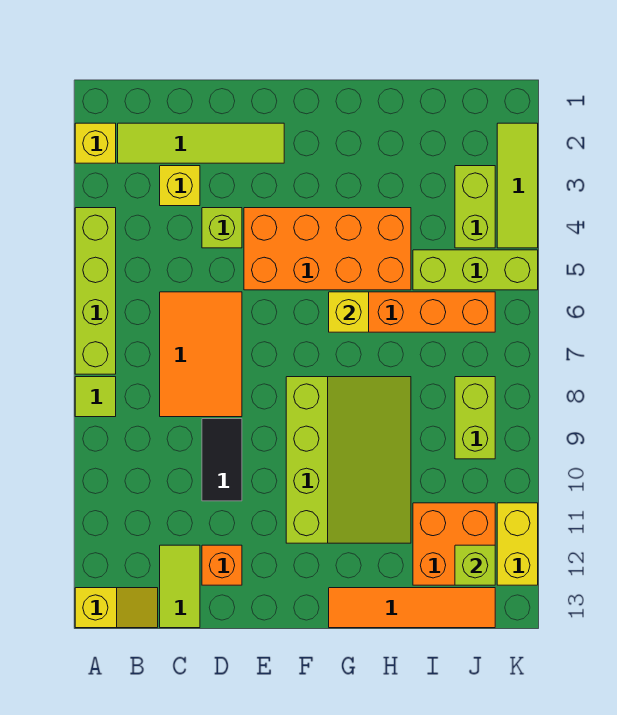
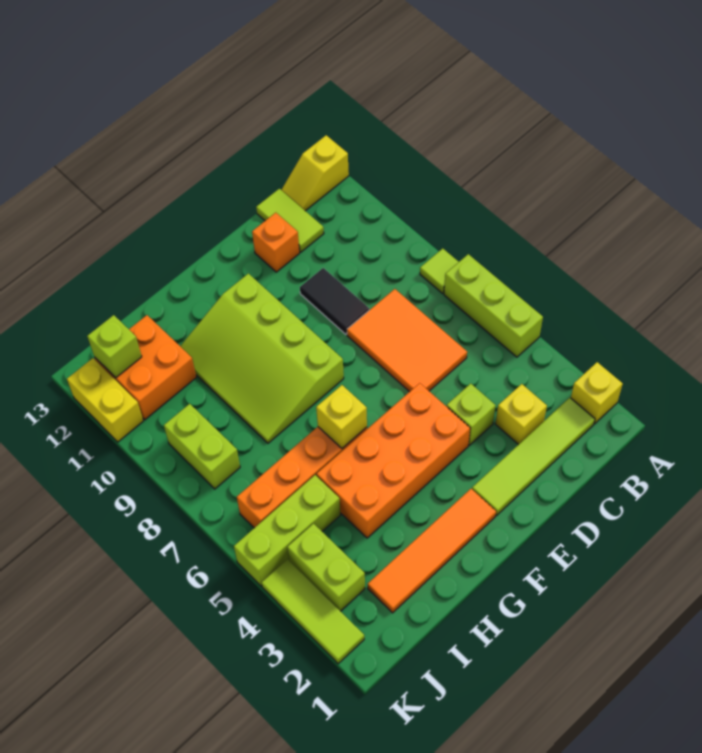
lime 1x4 brick [75,208,116,374] -> lime 1x3 brick [444,254,543,357]
orange 1x4 tile [329,588,495,628] -> orange 1x4 tile moved to [368,489,496,613]

